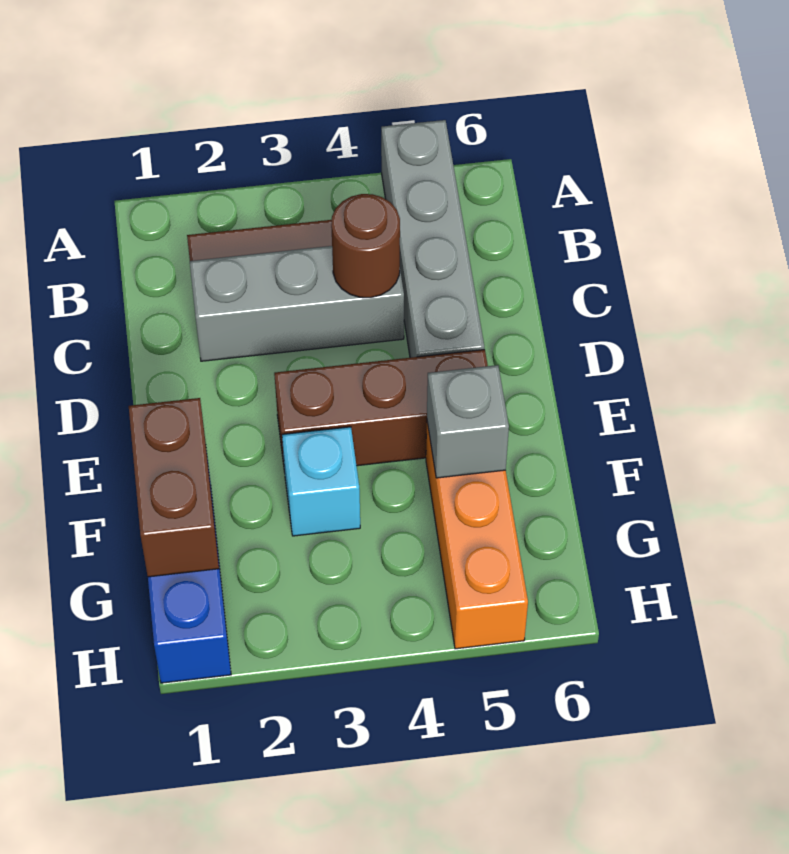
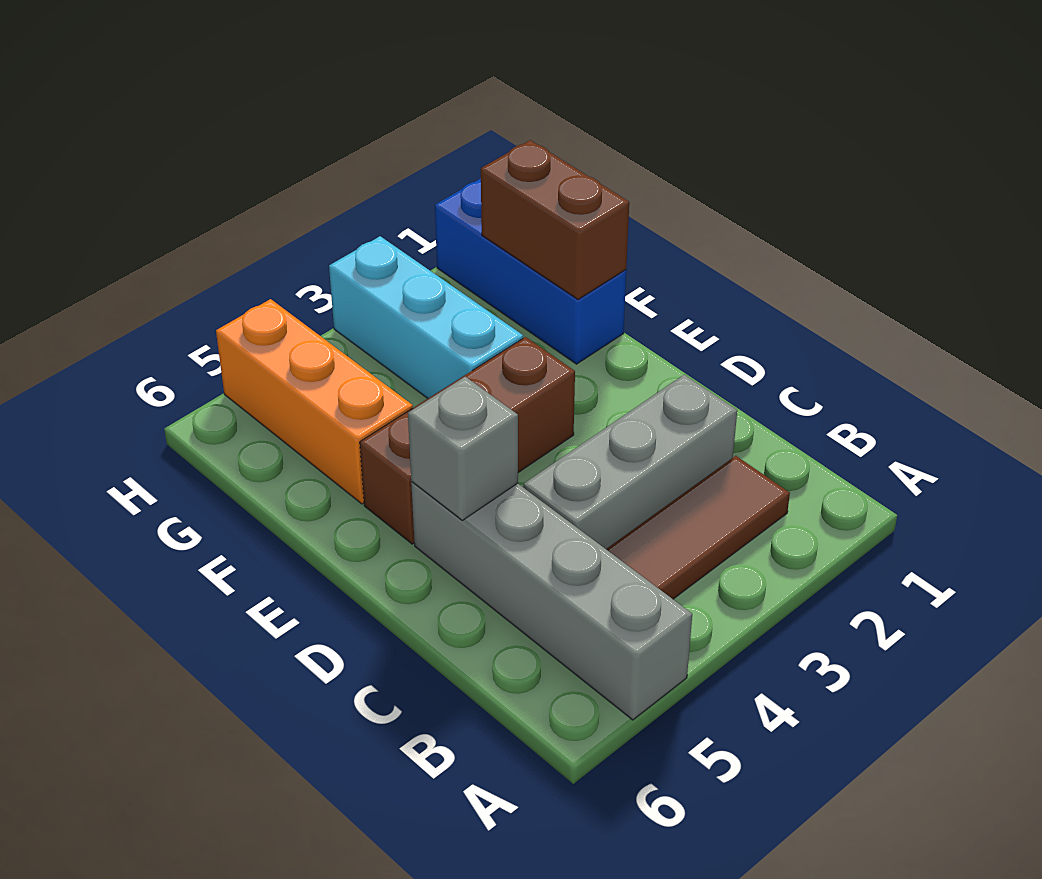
brown 1x1 round brick [331,194,400,298] -> none
cyan 1x1 brick [282,427,360,536] -> cyan 1x3 brick [329,236,523,398]
grey 1x1 brick [427,365,509,478] -> grey 1x1 brick moved to [408,377,518,520]

